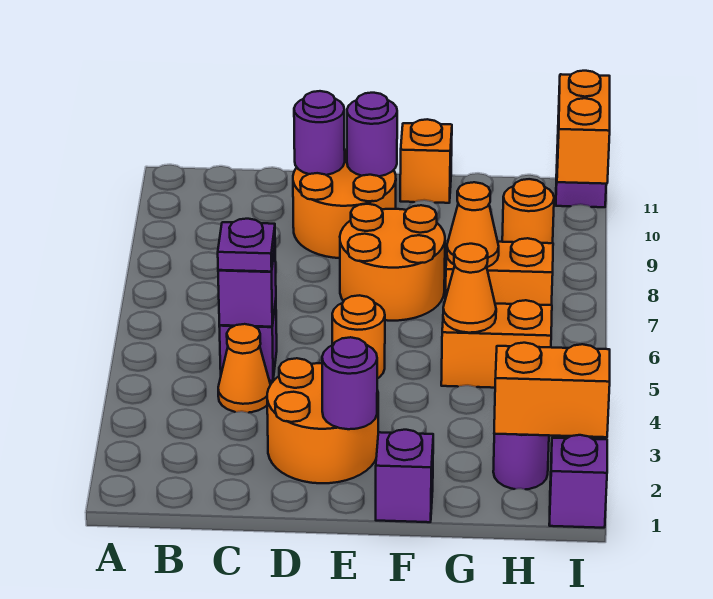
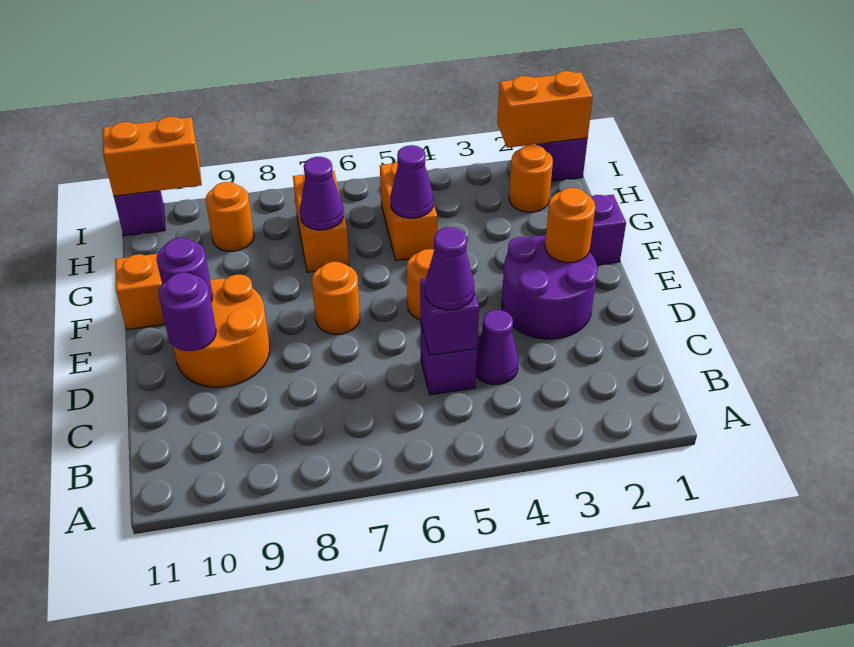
orange 1x1 cone [218,324,270,413] -> purple 1x1 cone [476,310,519,384]
purple 1x1 plate [218,219,275,272] -> purple 1x1 cone [425,227,474,310]
orange 2x2 round brick [267,358,378,483] -> purple 2x2 round brick [502,235,597,339]
purple 1x1 round brick [322,337,377,429] -> orange 1x1 round brick [545,188,595,263]
orange 2x2 round brick [340,204,445,321] -> orange 1x1 round brick [312,262,360,334]
orange 1x1 cone [443,244,496,333] -> purple 1x1 cone [390,145,434,218]
orange 1x1 cone [447,182,499,267] -> purple 1x1 cone [300,157,344,230]
purple 1x1 round brick [493,434,549,489] -> orange 1x1 round brick [509,144,553,212]
orange 1x2 brick [494,343,610,437] -> orange 1x2 brick turned to [497,71,593,148]

